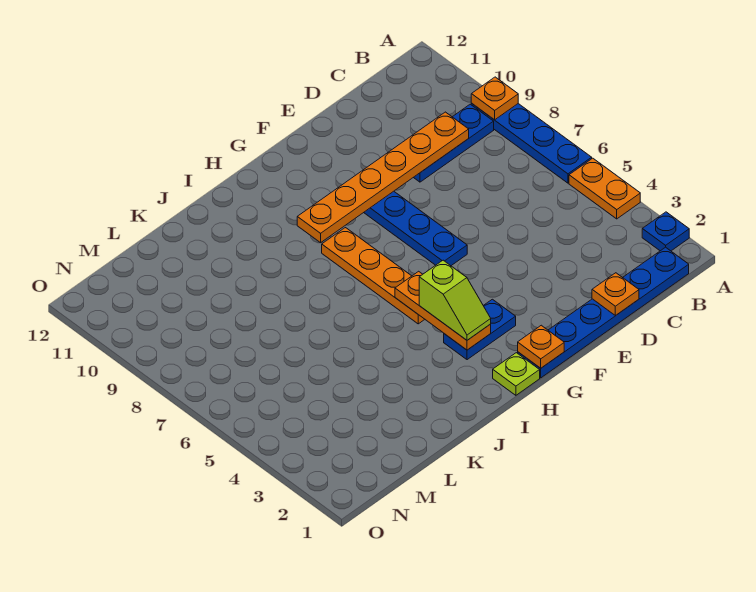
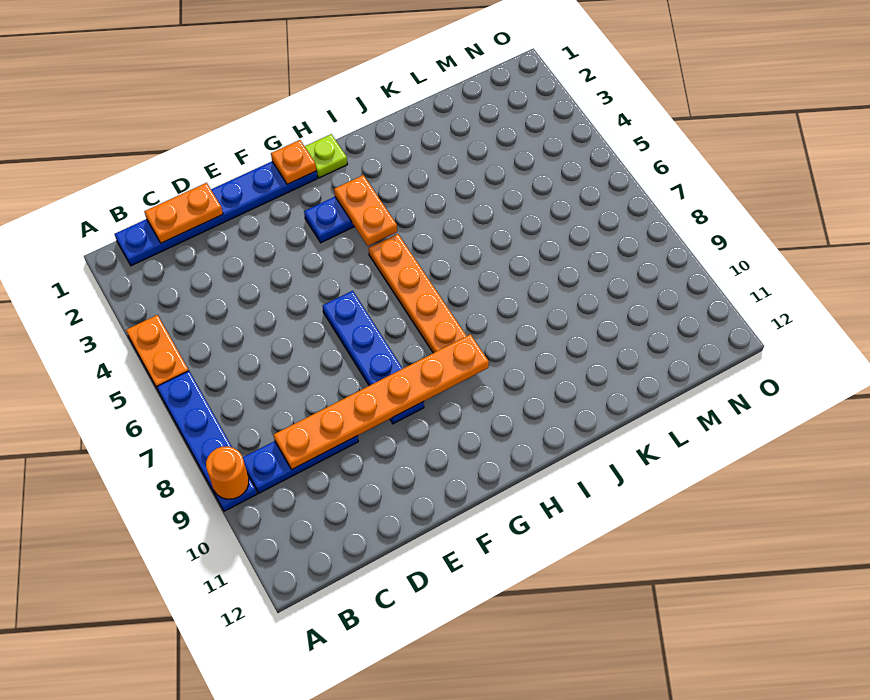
blue 1x1 plate [642,212,689,251] -> none
orange 1x1 plate [471,77,518,120] -> orange 1x1 round brick [206,446,249,499]
orange 1x1 plate [592,273,639,316] -> orange 1x2 plate [144,183,223,243]
orange 1x3 plate [395,271,491,350] -> orange 1x2 plate [334,175,397,246]
lime 1x2 slope [419,260,491,340] -> none

